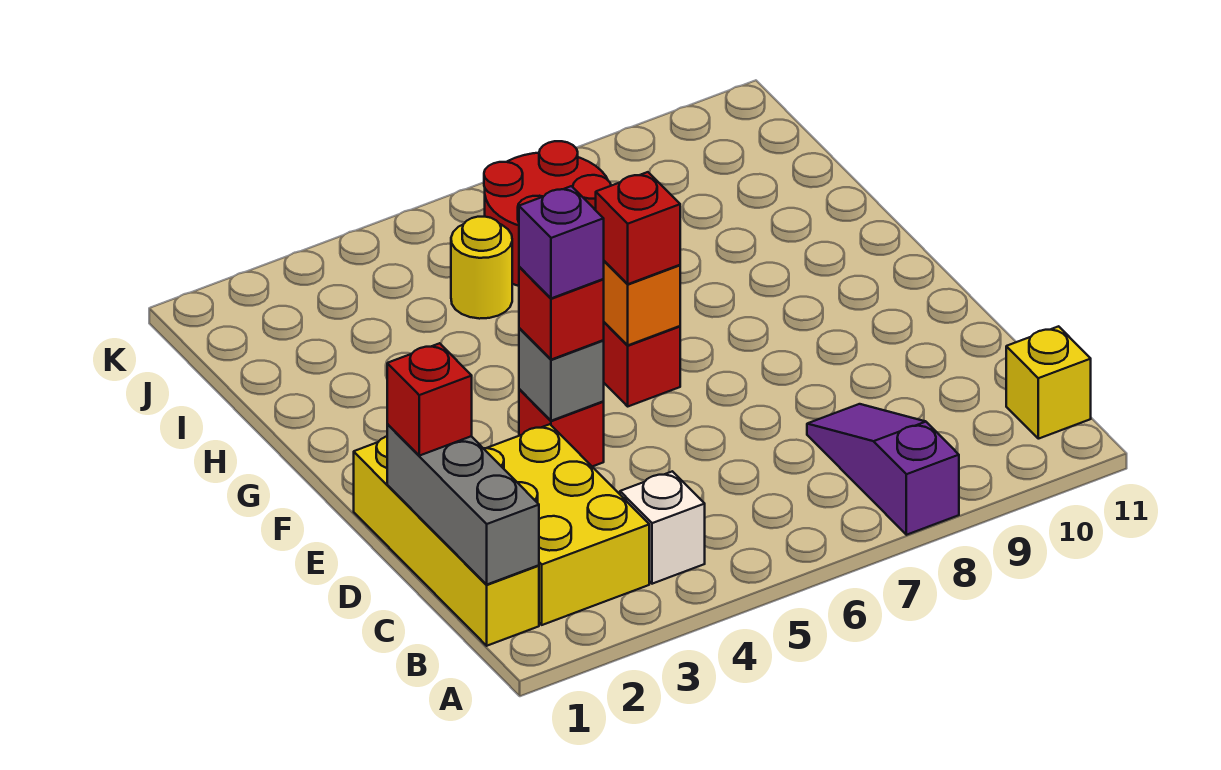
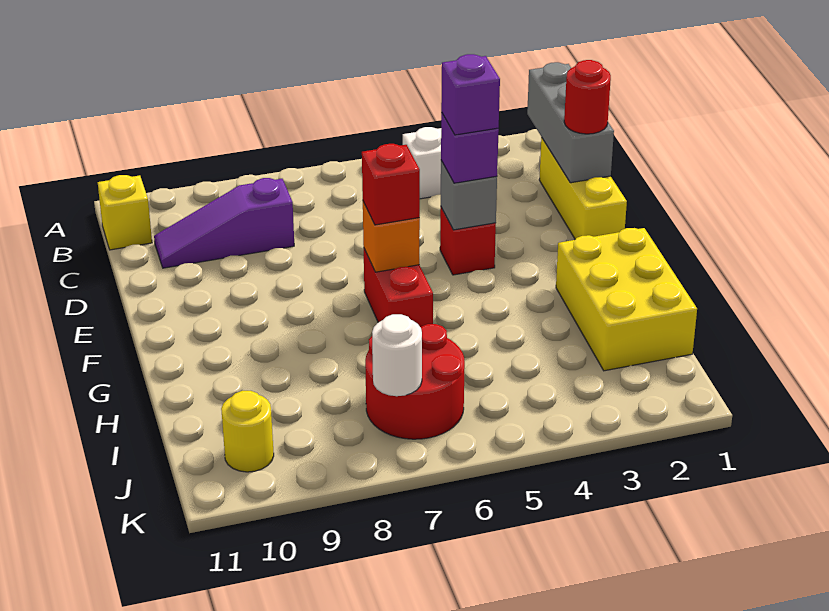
purple 1x3 slope [807,404,959,535] -> purple 1x3 slope turned to [154,178,294,268]
yellow 1x4 brick [354,436,539,646] -> yellow 1x3 brick [539,137,627,239]
yellow 2x3 brick [483,424,649,625] -> yellow 2x3 brick moved to [556,228,697,371]
red 1x1 brick [387,343,472,456] -> red 1x1 round brick [564,60,611,134]
red 1x1 brick [519,267,604,360] -> purple 1x1 brick [441,112,499,183]
yellow 1x1 round brick [451,217,512,319] -> yellow 1x1 round brick moved to [221,391,274,472]
none -> white 1x1 round brick [372,314,422,396]

